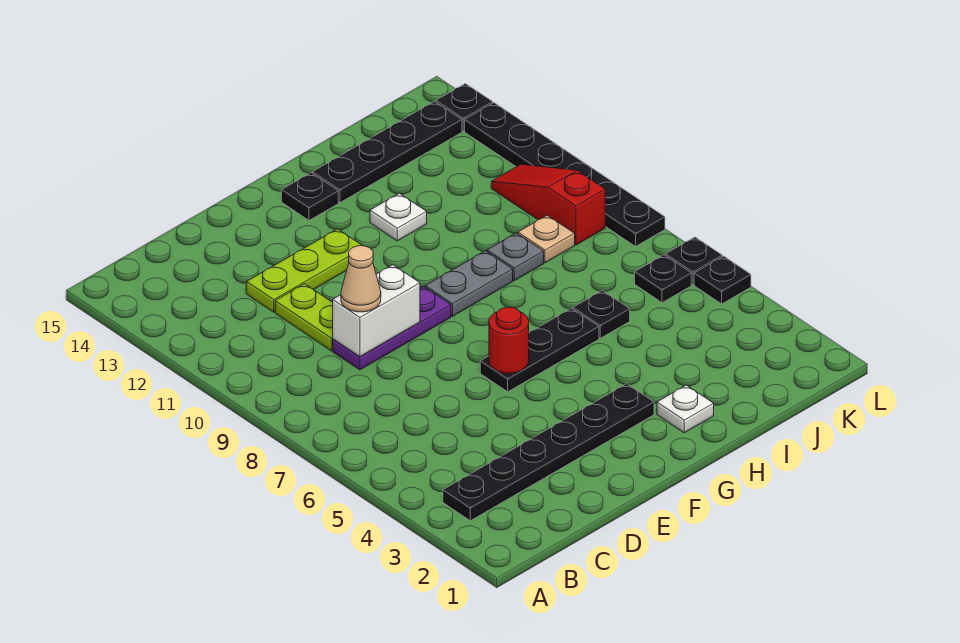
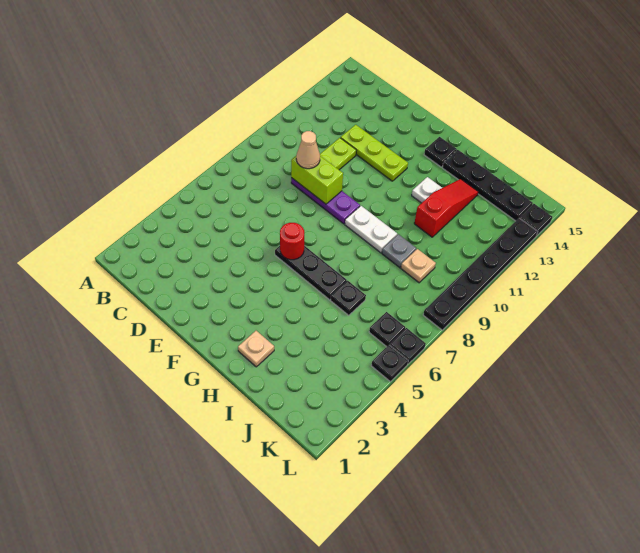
black 1x6 plate [443,384,654,521] -> none
white 1x2 brick [333,265,420,357] -> lime 1x2 brick [291,156,343,204]
grey 1x2 plate [425,251,513,316] -> white 1x2 plate [345,206,397,253]
white 1x1 plate [657,385,714,433] -> tan 1x1 plate [238,331,274,367]
red 1x3 slope [491,164,605,245] -> red 1x3 slope moved to [414,179,478,237]

